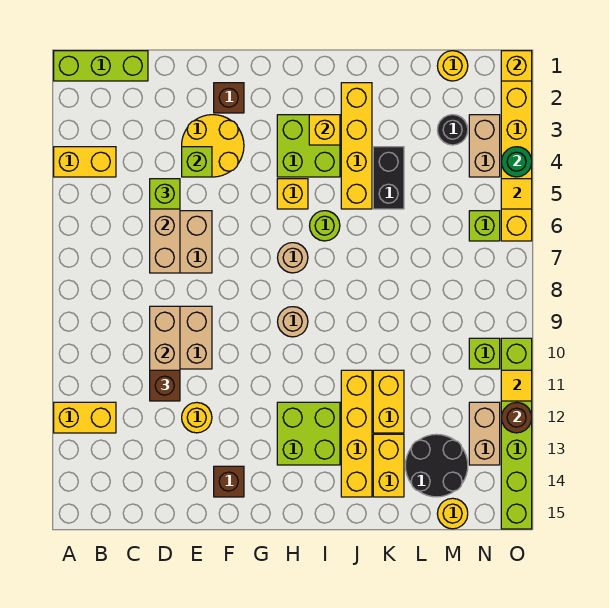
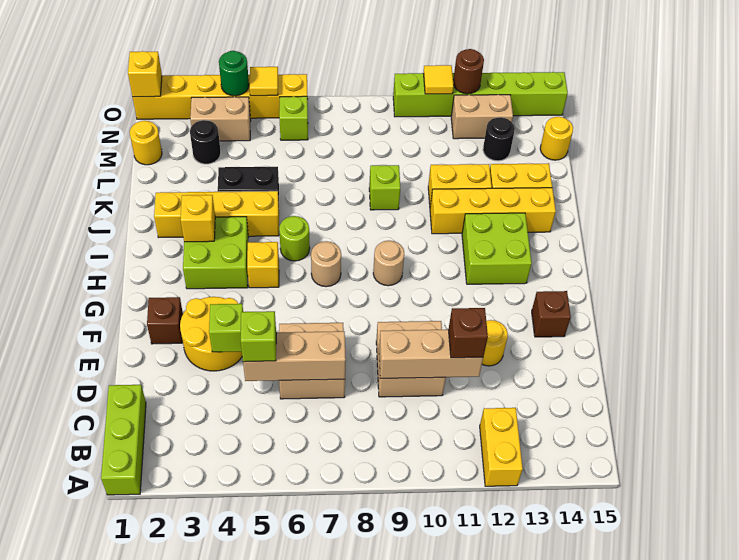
yellow 1x2 brick [54,147,116,177] -> none
black 2x2 round brick [405,434,468,497] -> black 1x1 round brick [483,117,515,161]
lime 1x1 brick [469,338,500,369] -> lime 1x1 brick moved to [369,165,400,210]

